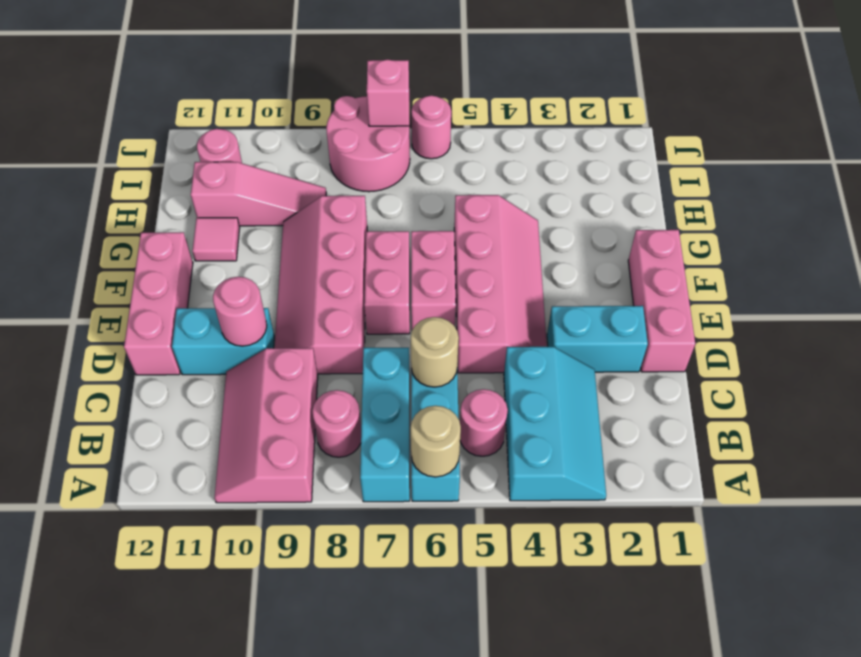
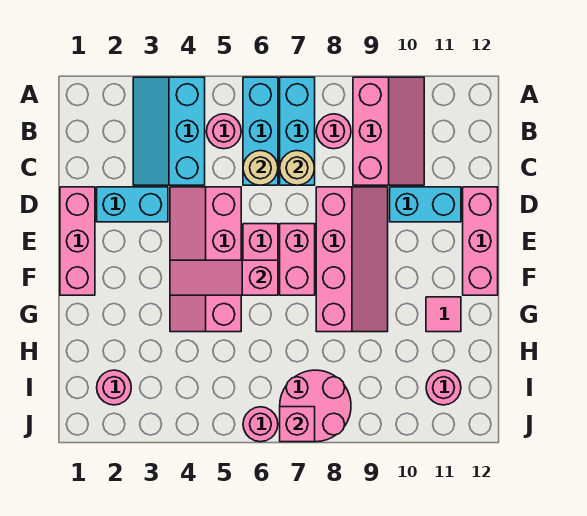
tan 1x1 round brick [411,406,461,477] -> tan 1x1 round brick moved to [280,151,315,185]
pink 1x1 round brick [213,277,267,346] -> pink 1x1 round brick moved to [97,370,131,405]
pink 1x3 slope [191,162,326,226] -> pink 1x3 slope moved to [170,260,278,295]

